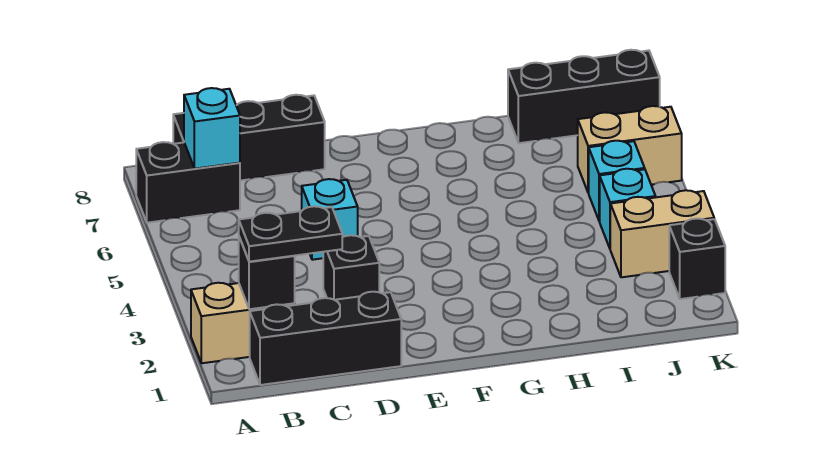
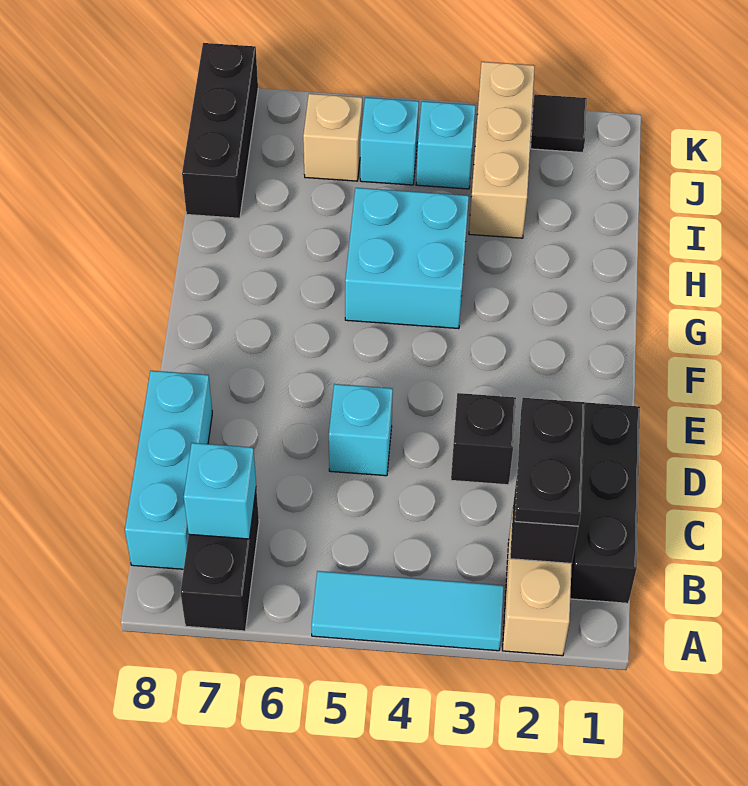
none -> cyan 1x3 tile [311,571,504,651]
black 1x3 brick [173,95,325,181] -> cyan 1x3 brick [125,371,212,569]
none -> cyan 2x2 brick [345,188,469,329]
tan 1x2 brick [610,190,714,277] -> tan 1x3 brick [469,62,535,238]
tan 1x2 brick [578,106,682,193] -> tan 1x1 brick [303,94,362,181]
black 1x1 brick [669,219,725,299] -> black 1x1 tile [531,94,587,153]

